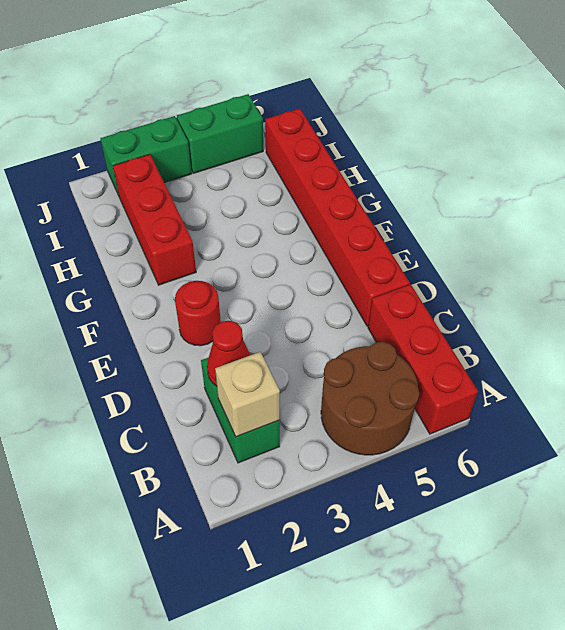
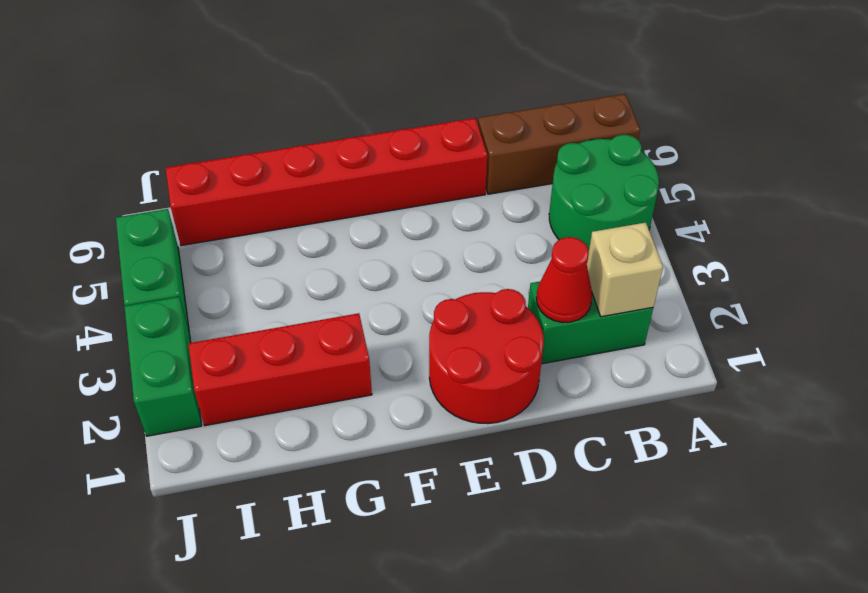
brown 2x2 round brick [321,342,419,455] -> green 2x2 round brick [549,135,659,251]
red 1x3 brick [368,284,478,434] -> brown 1x3 brick [478,94,640,194]
red 1x1 round brick [175,281,221,346] -> red 2x2 round brick [429,289,544,424]

